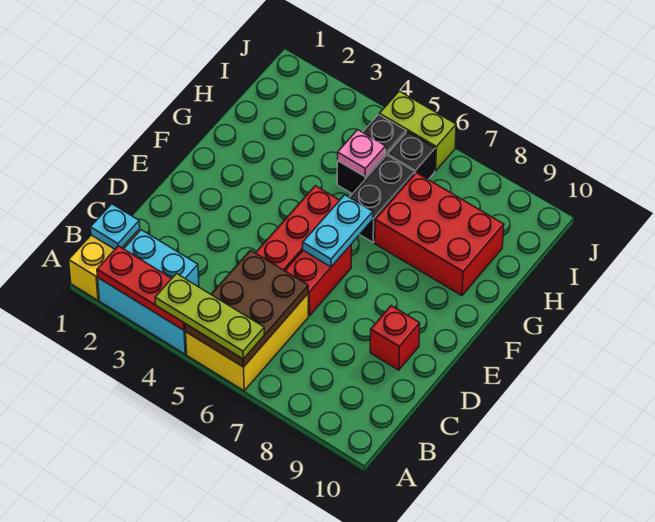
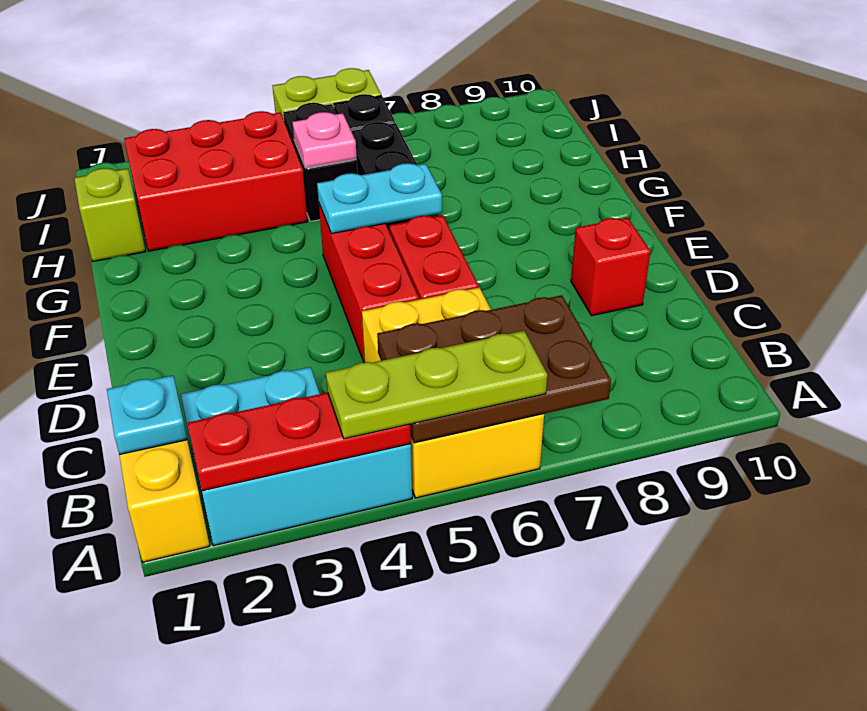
brown 2x3 plate [185,250,308,367] -> brown 2x3 plate turned to [377,295,611,443]
cyan 1x2 plate [303,195,373,267] -> cyan 1x2 plate turned to [317,163,442,234]
red 2x3 brick [375,173,504,296] -> red 2x3 brick moved to [124,111,308,251]
none -> lime 1x1 brick [74,168,146,261]

